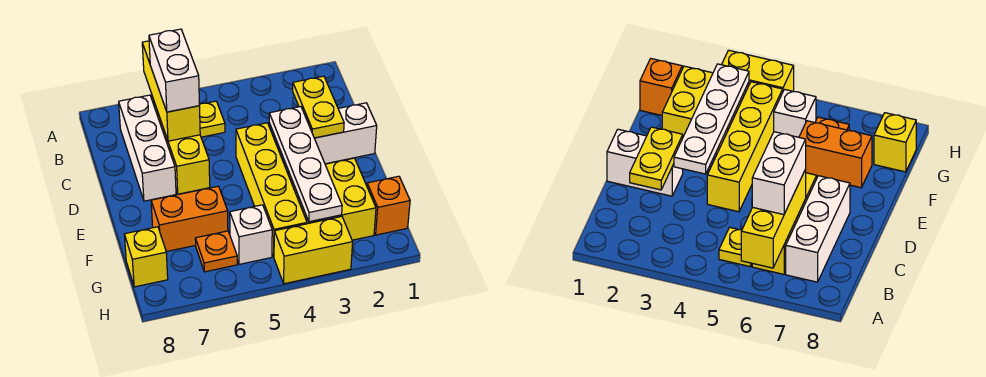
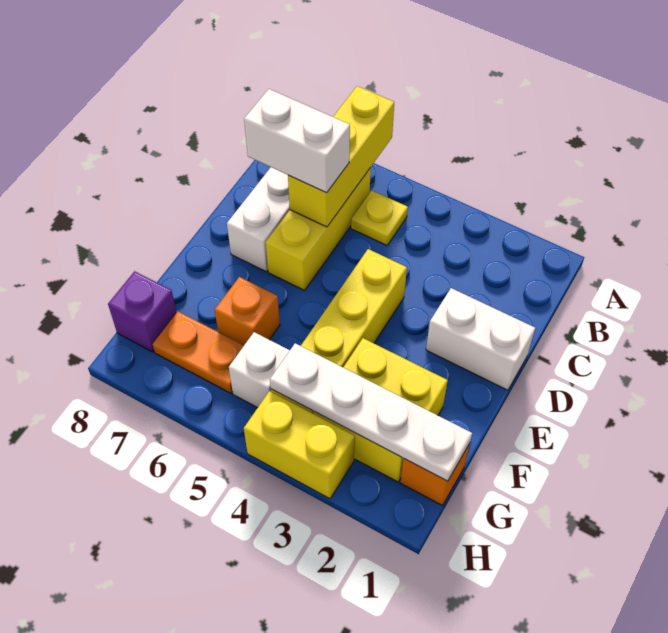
white 1x2 brick [149,29,199,112] -> white 1x2 brick turned to [244,89,350,193]
yellow 1x2 plate [293,76,344,138] -> none
white 1x4 plate [269,107,342,222] -> white 1x4 plate turned to [270,343,472,481]
orange 1x2 brick [151,186,228,252] -> orange 1x1 brick [215,277,280,345]
orange 1x1 plate [195,231,237,272] -> orange 1x2 plate [153,312,244,393]
yellow 1x1 brick [124,227,168,287] -> purple 1x1 brick [108,271,177,352]

